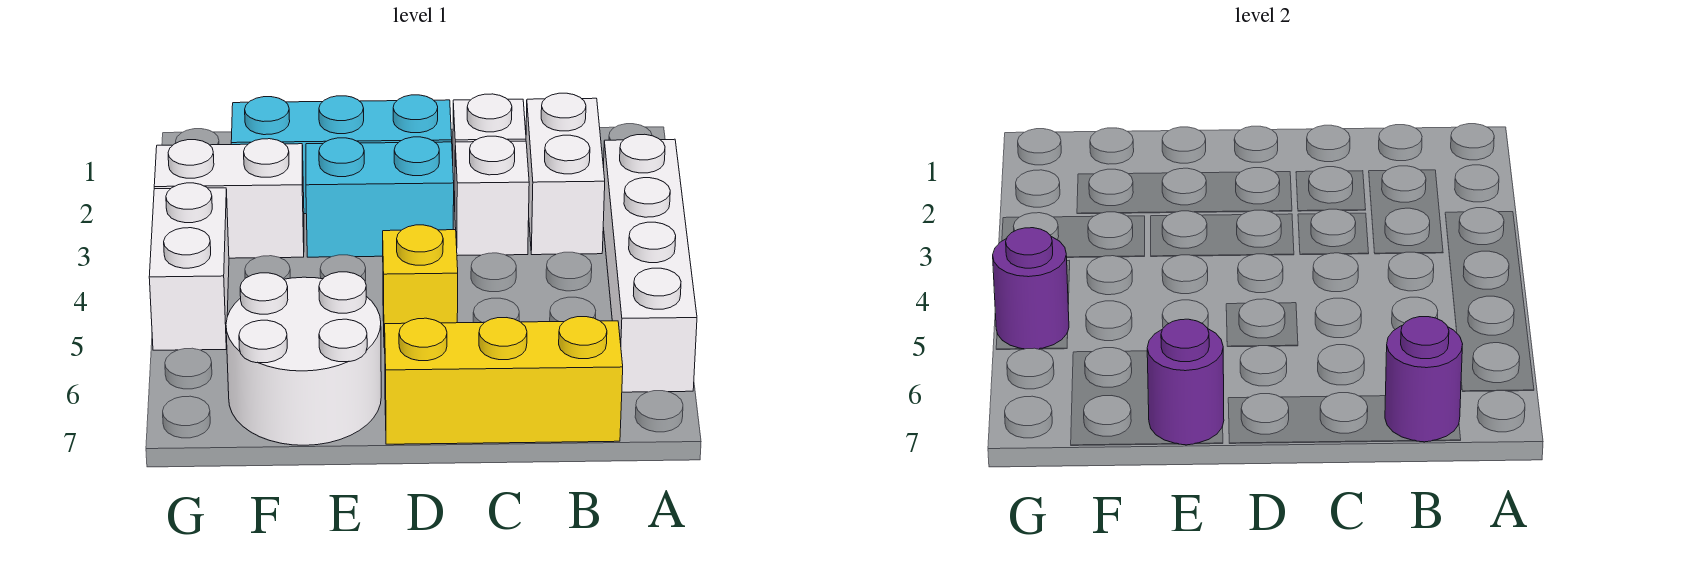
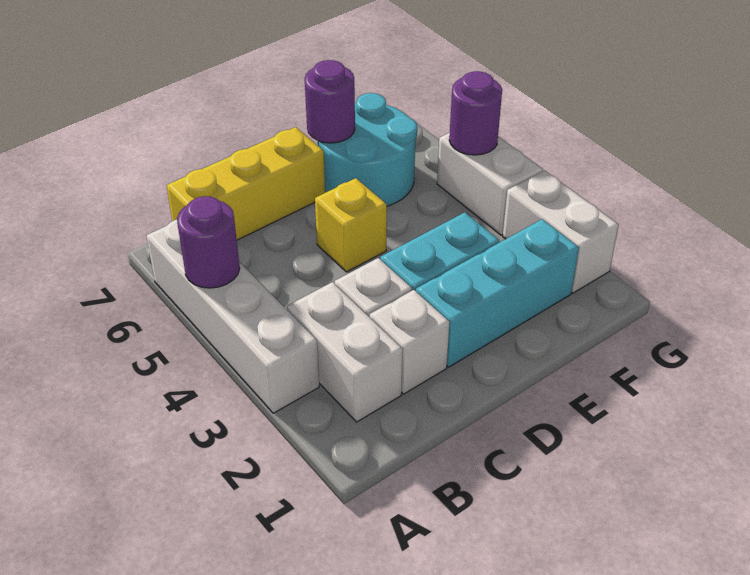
purple 1x1 round brick [1385,317,1463,442] -> purple 1x1 round brick moved to [177,196,240,288]
white 2x2 round brick [226,272,381,445] -> cyan 2x2 round brick [317,93,417,206]
white 1x2 brick [154,139,304,258] -> white 1x2 brick turned to [503,170,619,293]

